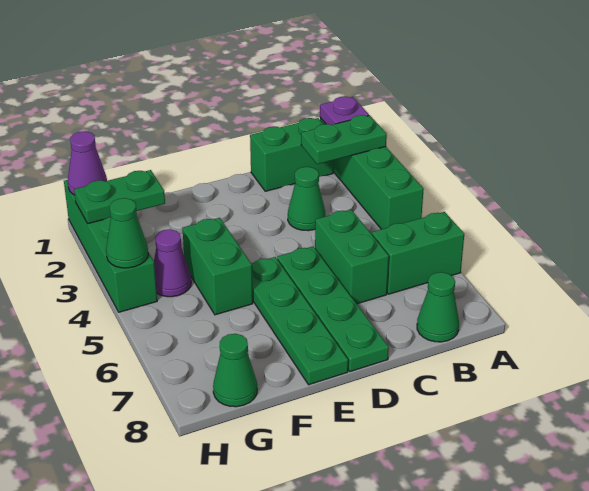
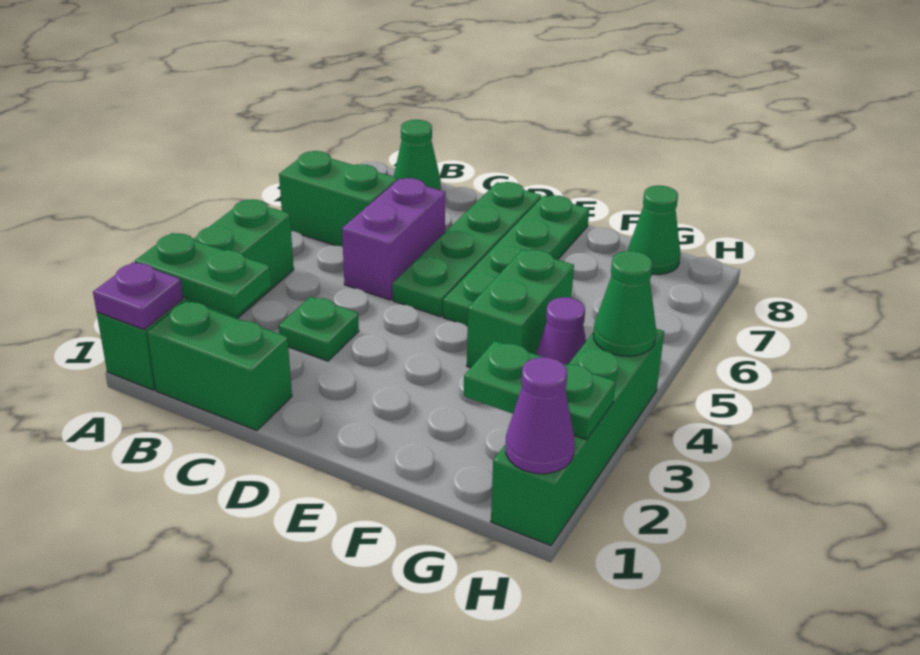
green 1x1 cone [288,167,325,231] -> green 1x1 plate [279,297,359,361]
green 1x2 brick [315,210,389,304] -> purple 1x2 brick [342,178,445,300]

